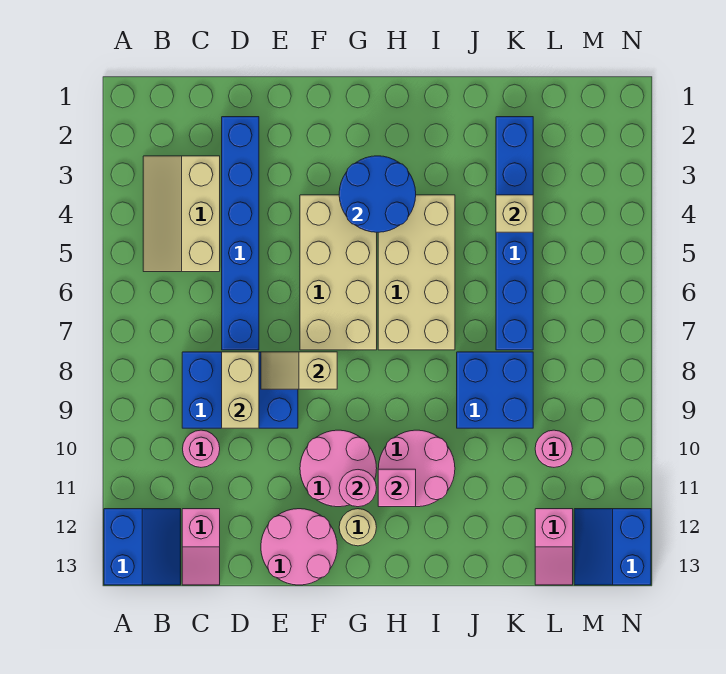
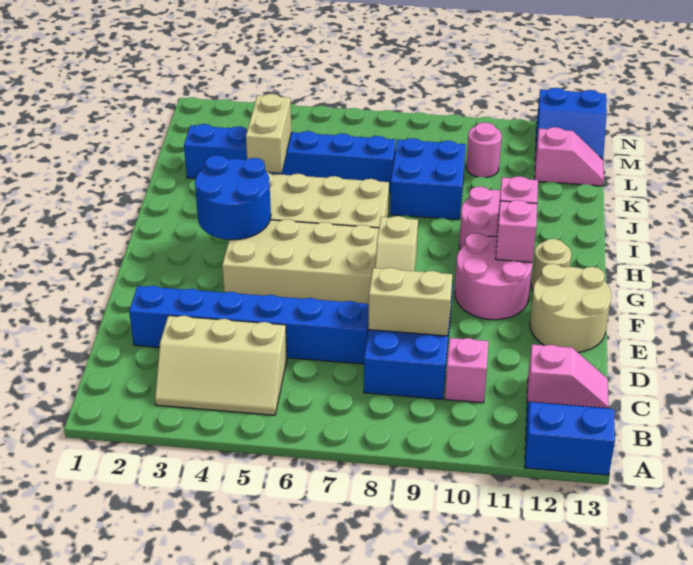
pink 1x1 round brick [183,430,220,467] -> pink 1x1 brick [445,338,489,403]
pink 2x2 round brick [261,509,337,585] -> tan 2x2 round brick [530,264,611,352]
pink 1x1 round brick [339,470,376,507] -> pink 1x1 brick [496,200,537,262]
tan 1x1 brick [496,195,533,232] -> tan 1x2 brick [246,94,292,173]

